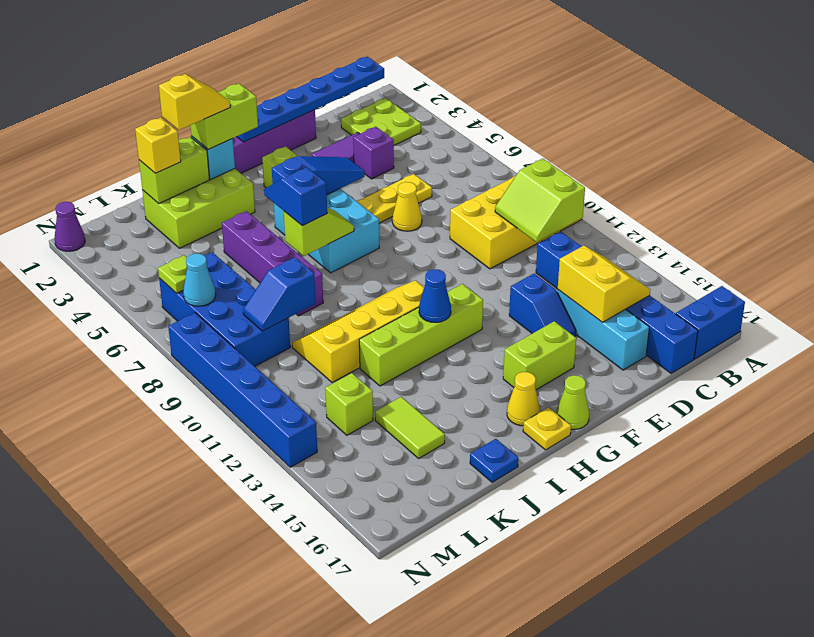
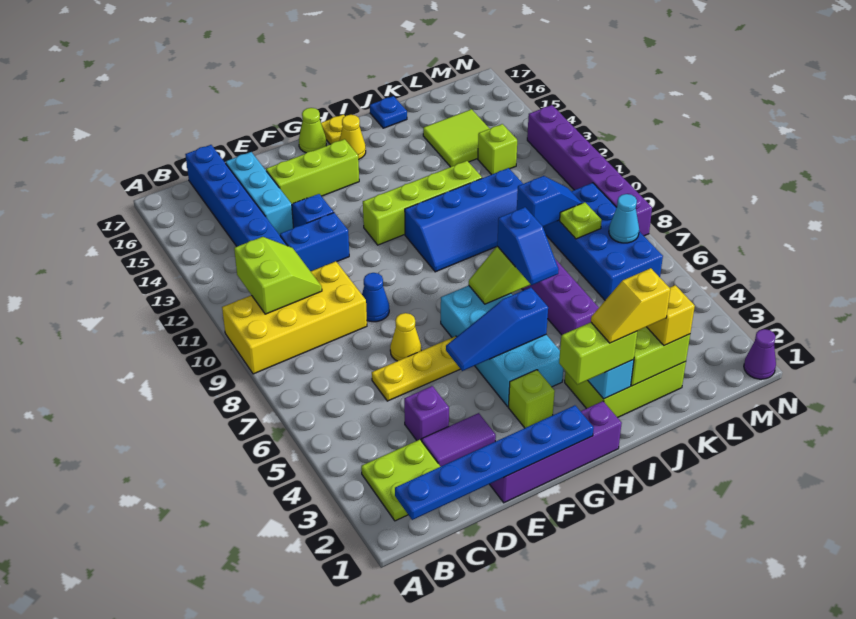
blue 1x2 brick [676,286,745,359] -> blue 1x2 brick moved to [280,213,349,271]
yellow 2x2 slope [558,246,650,322] -> none
lime 1x2 brick [503,321,576,390] -> lime 1x3 brick [266,139,359,204]
cyan 2x3 brick [274,189,379,273] -> cyan 2x4 brick [441,286,563,406]
yellow 2x4 slope [292,280,424,383] -> blue 2x4 slope [405,168,523,272]
blue 1x1 cone [419,269,451,323] -> blue 1x1 cone moved to [362,273,389,322]
lime 1x2 tile [375,397,445,458] -> lime 2x2 tile [423,109,490,167]
lime 1x1 plate [158,255,187,293] -> lime 1x1 plate moved to [560,202,602,239]
blue 1x6 brick [168,313,317,467] -> purple 1x6 brick [527,105,652,236]

